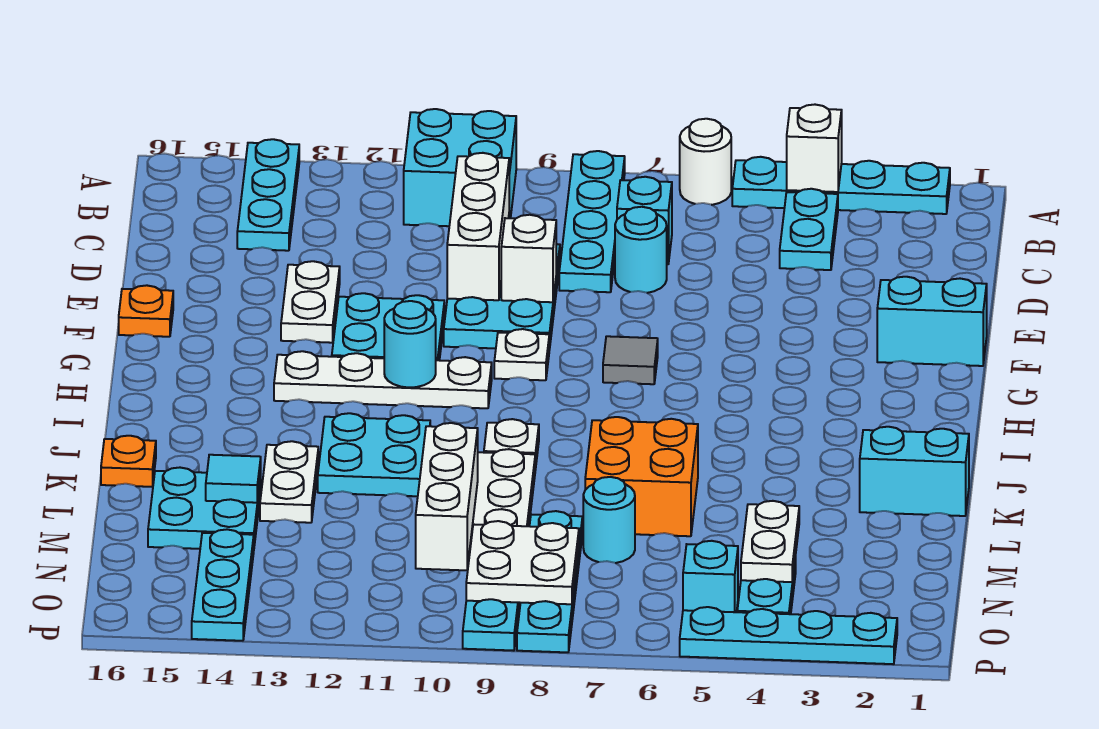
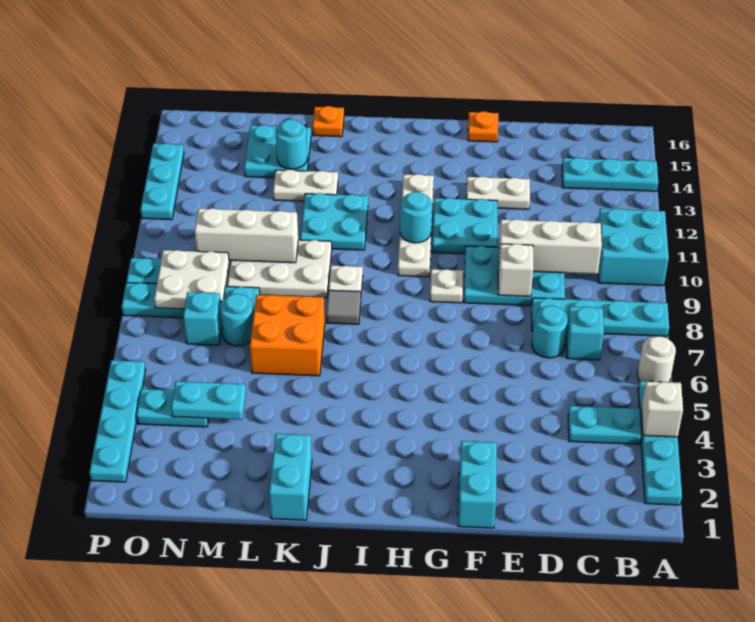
grey 1x1 tile [603,336,658,384] -> grey 1x1 tile moved to [326,290,361,324]
cyan 1x1 tile [206,455,261,503] -> cyan 1x1 round brick [276,119,307,169]
white 1x2 plate [741,501,799,582] -> cyan 1x2 plate [171,381,246,420]
cyan 1x3 plate [192,529,254,641] -> cyan 1x3 plate turned to [140,143,184,220]
cyan 1x1 brick [683,541,738,612] -> cyan 1x1 brick moved to [183,292,222,345]

